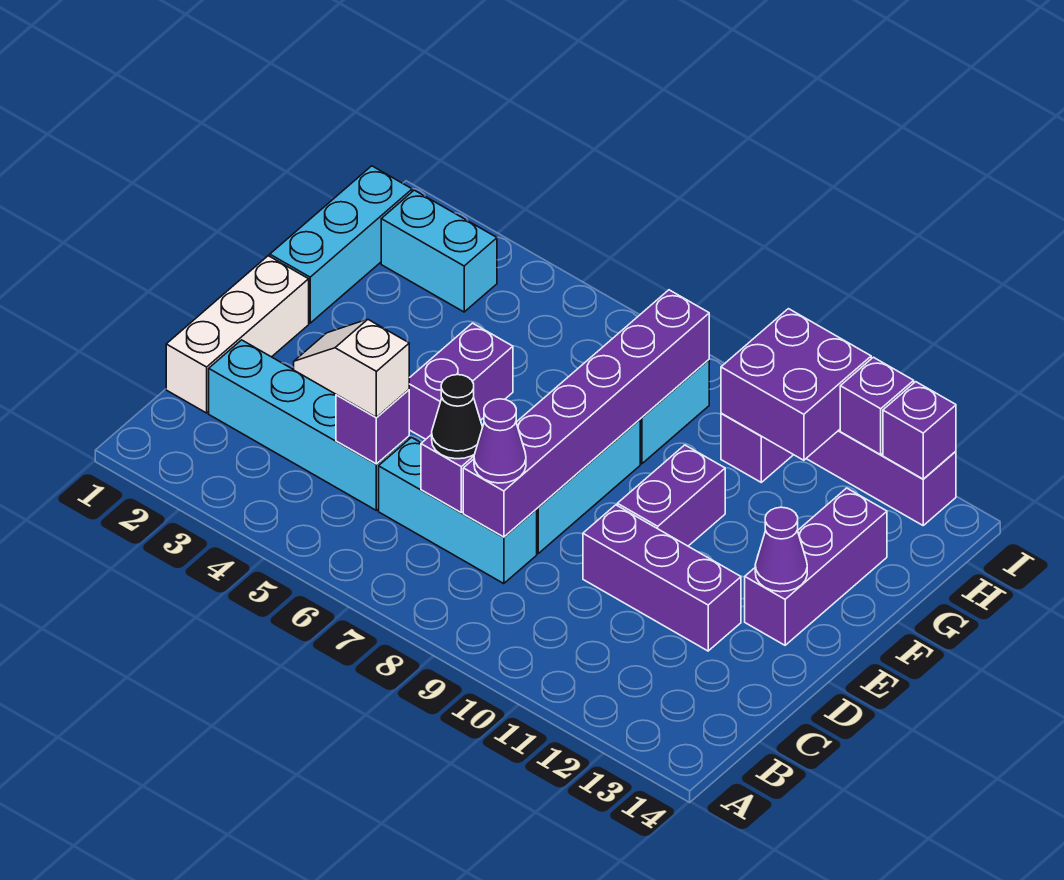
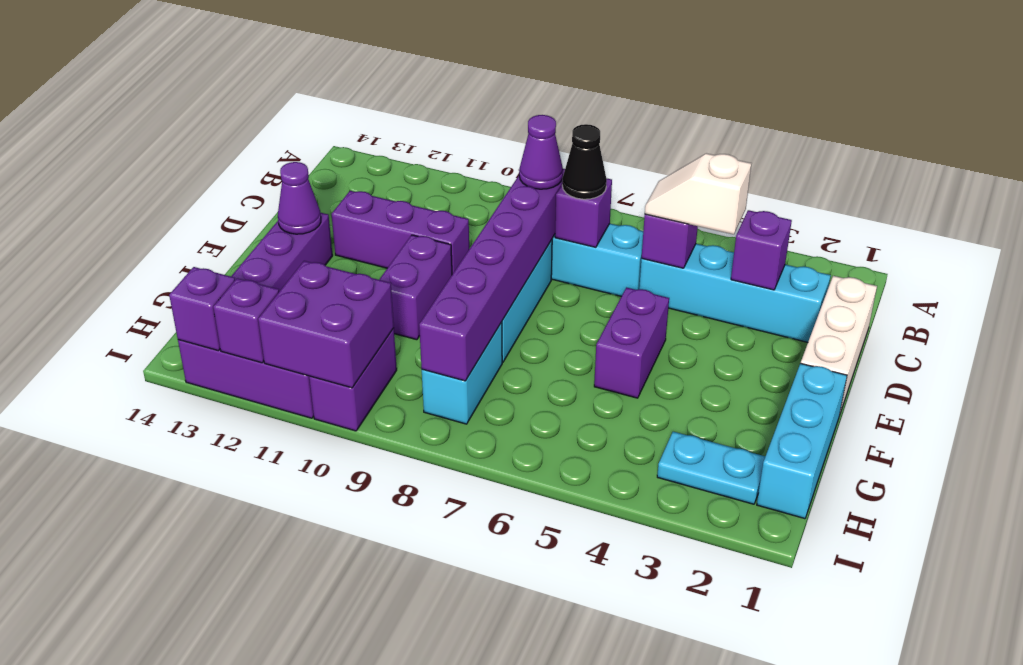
none -> purple 1x1 brick [731,210,792,290]
white 1x2 slope [294,320,409,417] -> white 1x2 slope turned to [645,153,751,234]
cyan 1x2 brick [381,190,497,312] -> cyan 1x2 plate [657,432,765,504]

